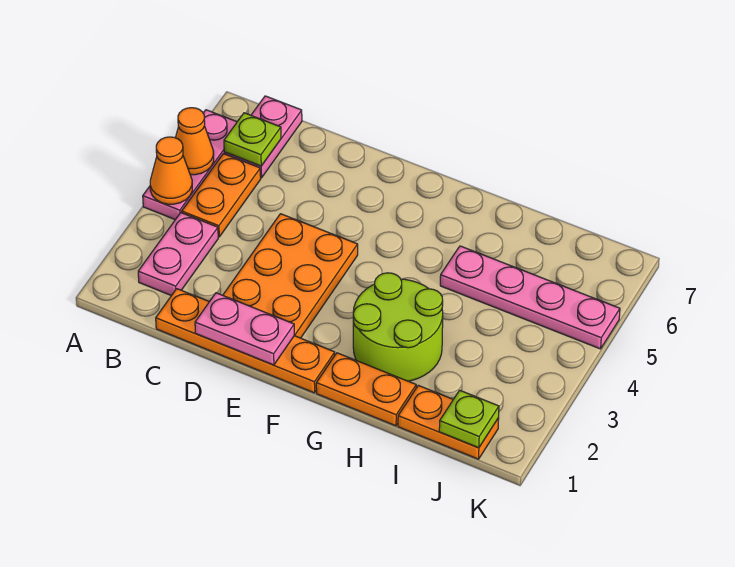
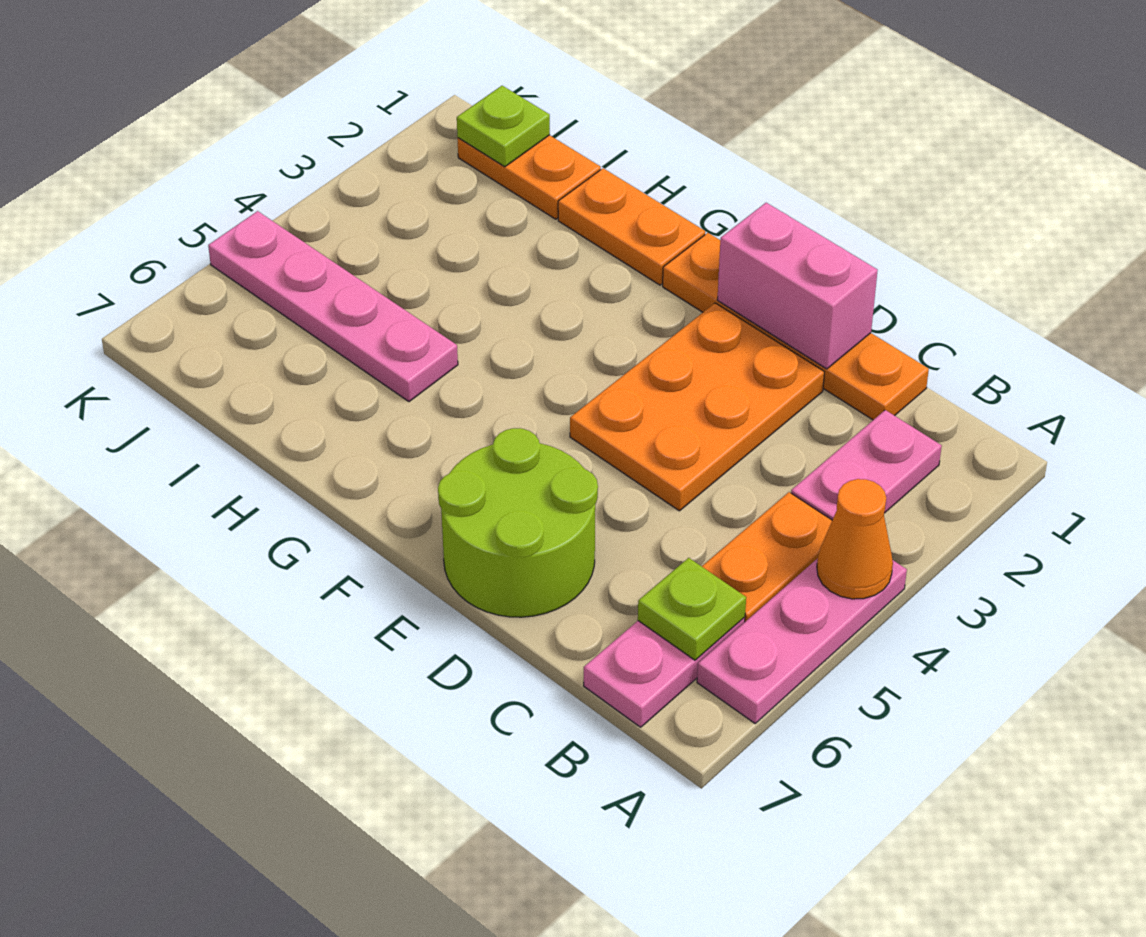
orange 1x1 cone [176,108,214,175] -> none
pink 1x2 plate [195,293,294,365] -> pink 1x2 brick [717,203,878,369]
lime 2x2 round brick [353,273,443,381] -> lime 2x2 round brick moved to [438,428,598,617]

